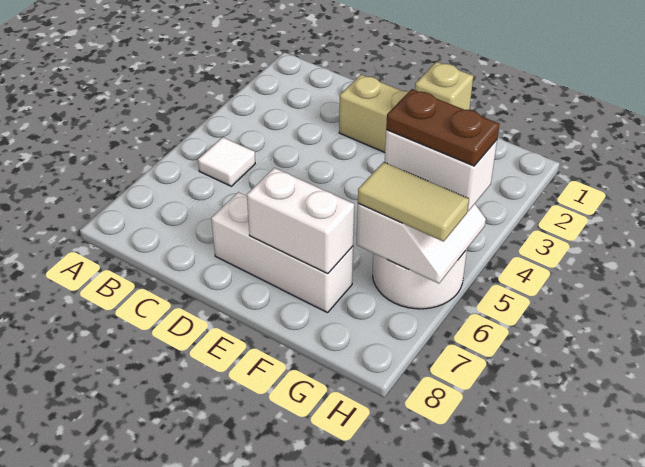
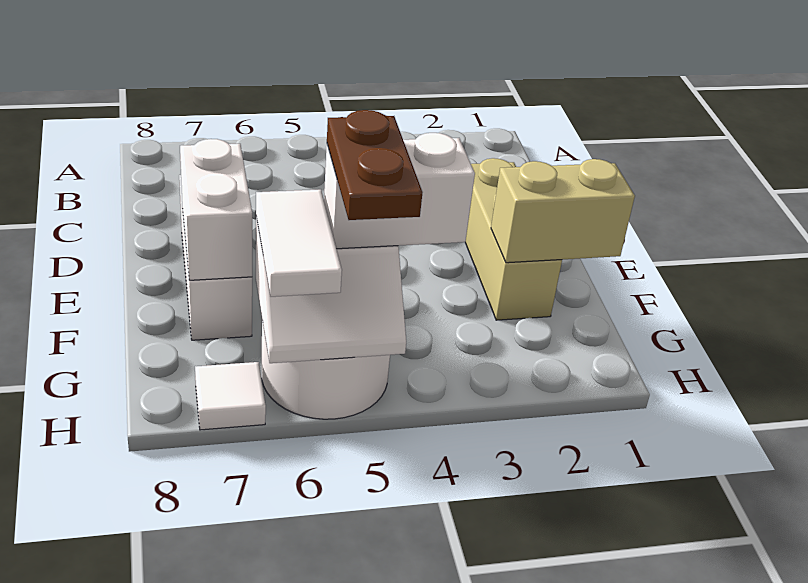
white 1x1 tile [198,137,255,186] -> white 1x1 tile moved to [195,362,266,430]
tan 1x1 brick [415,62,473,110] -> tan 1x2 brick [491,159,635,263]
white 1x2 brick [385,130,497,211] -> white 1x2 brick turned to [324,133,475,249]
tan 1x2 tile [358,162,469,242] -> white 1x2 tile [256,189,342,297]

